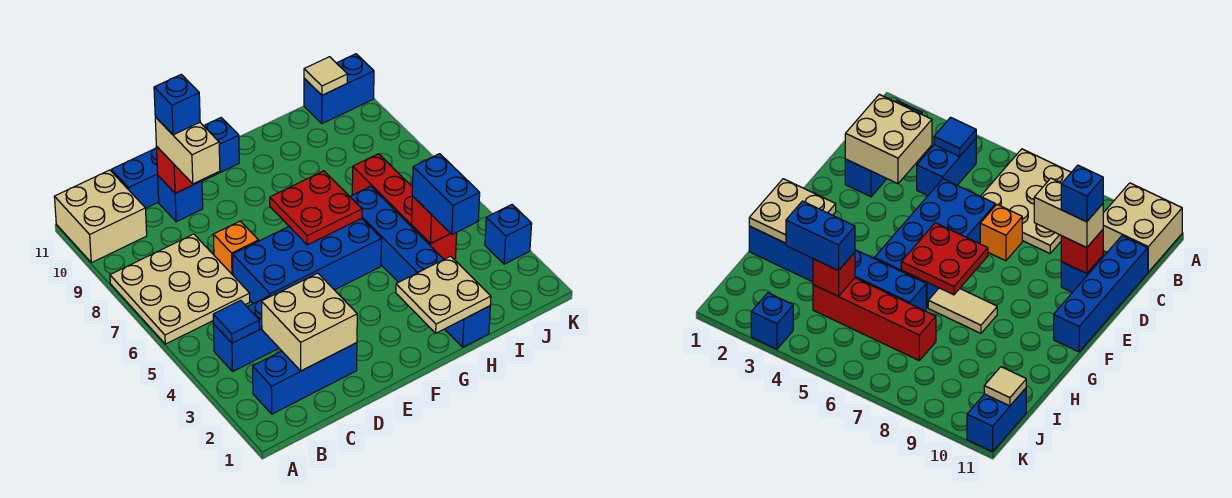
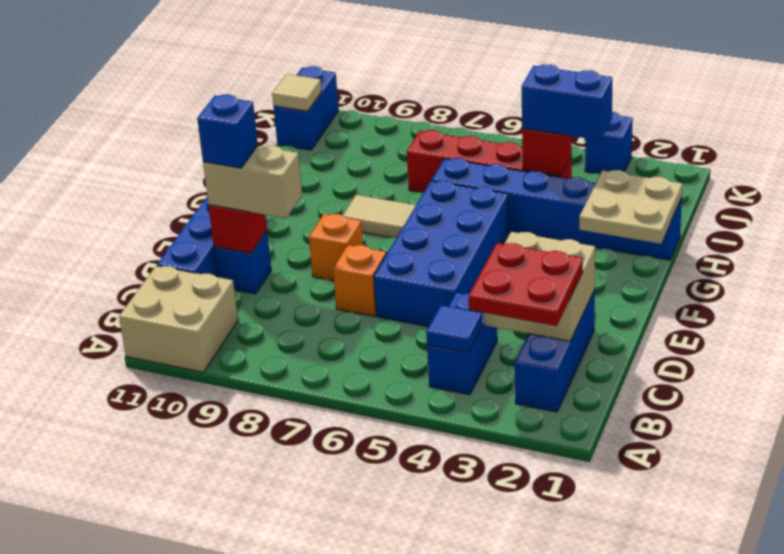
tan 3x3 plate [110,234,250,344] -> none
none -> orange 1x1 brick [309,214,363,281]
red 2x2 plate [270,171,362,245] -> red 2x2 plate moved to [469,243,583,326]

